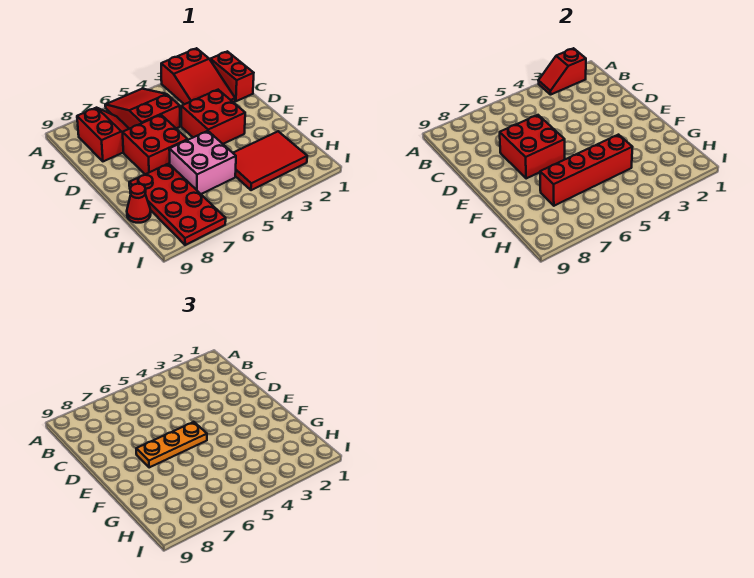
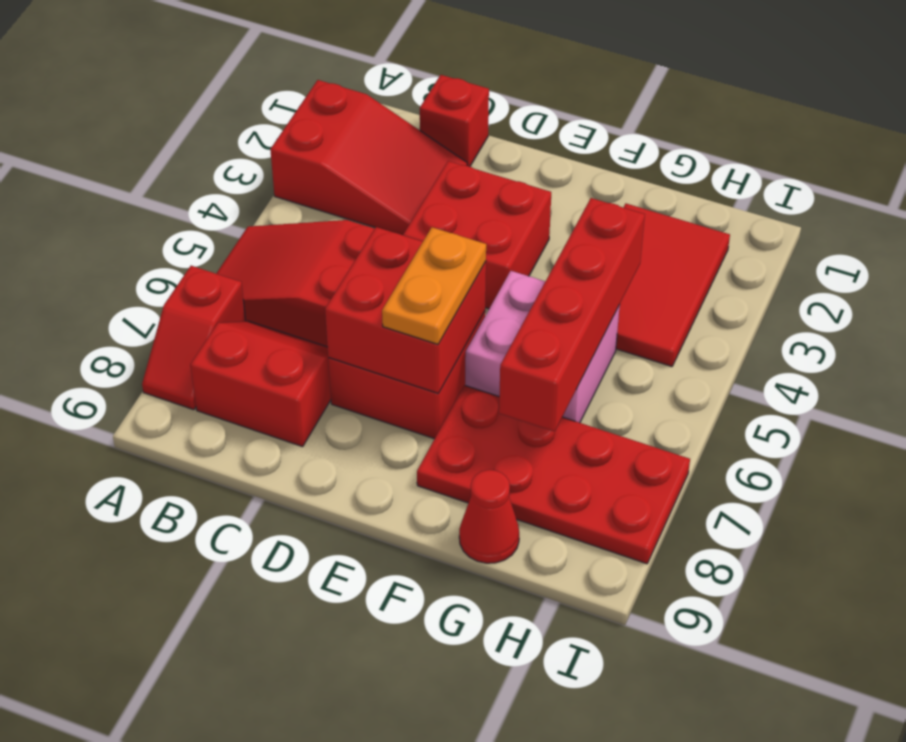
red 1x2 slope [539,48,586,95] -> red 1x2 slope moved to [142,266,246,410]
red 1x2 brick [210,51,254,101] -> red 1x1 brick [420,75,489,167]
orange 1x3 plate [136,422,207,467] -> orange 1x2 plate [382,227,486,344]

